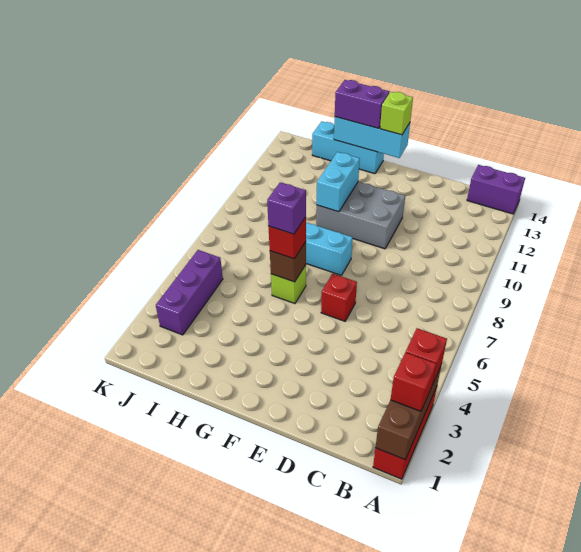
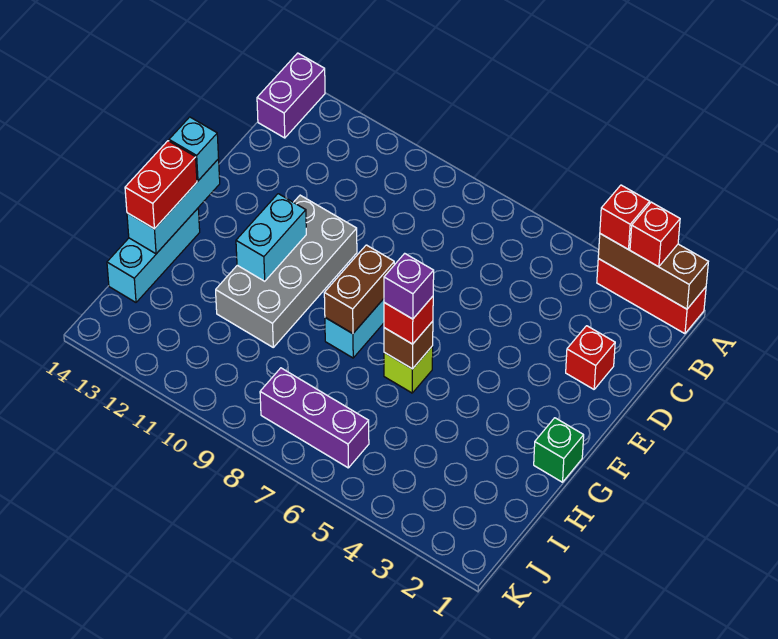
red 1x1 brick [321,274,357,321] -> red 1x1 brick moved to [566,326,615,389]
grey 2x3 brick [316,182,405,249] -> grey 2x4 brick [216,195,357,347]
none -> brown 1x2 brick [324,245,394,334]
lime 1x1 brick [380,92,413,135] -> cyan 1x1 brick [169,117,219,181]
none -> green 1x1 brick [534,418,584,482]
cyan 1x2 brick [317,152,360,212] -> cyan 1x2 brick turned to [236,194,306,281]
purple 1x2 brick [335,80,389,128] -> red 1x2 brick [125,141,197,229]
purple 1x3 brick [156,250,223,335] -> purple 1x3 brick moved to [260,368,369,468]

